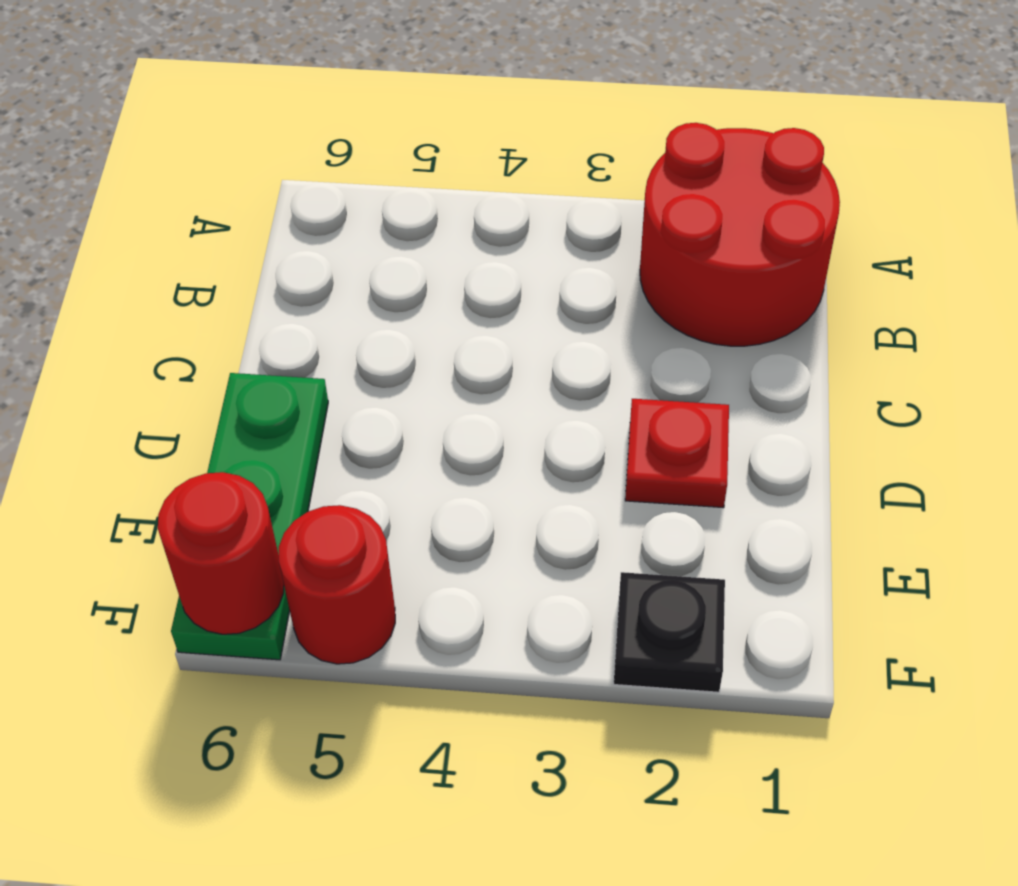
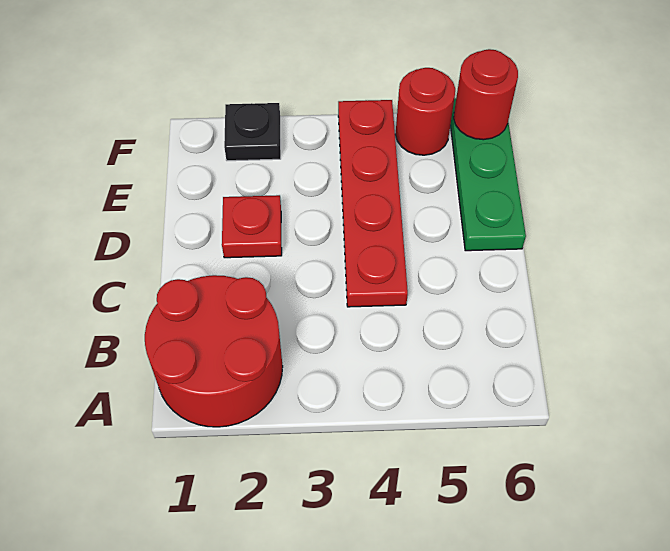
none -> red 1x4 plate [338,100,408,307]

